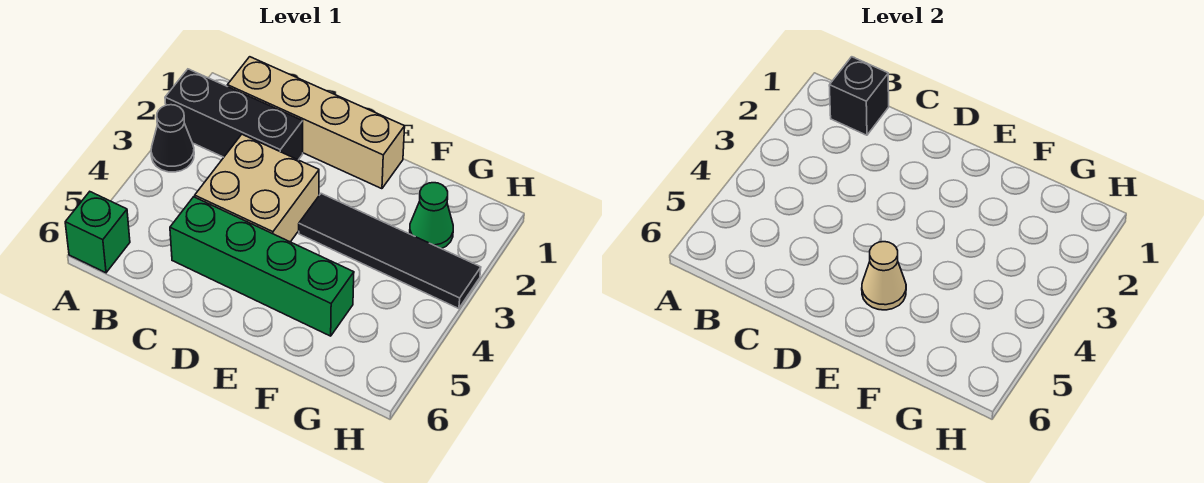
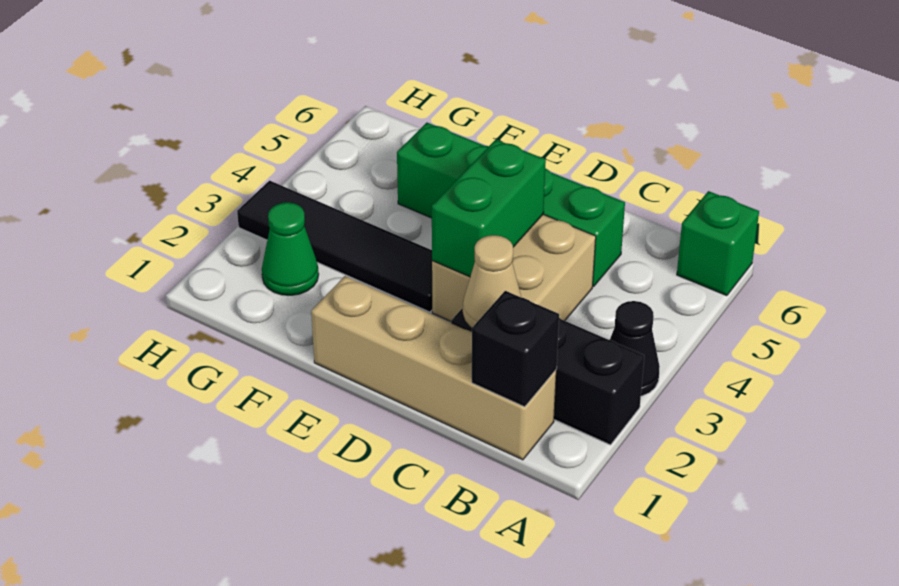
none -> green 1x2 brick [432,140,546,277]
tan 1x1 cone [862,242,906,310] -> tan 1x1 cone moved to [463,235,521,328]

